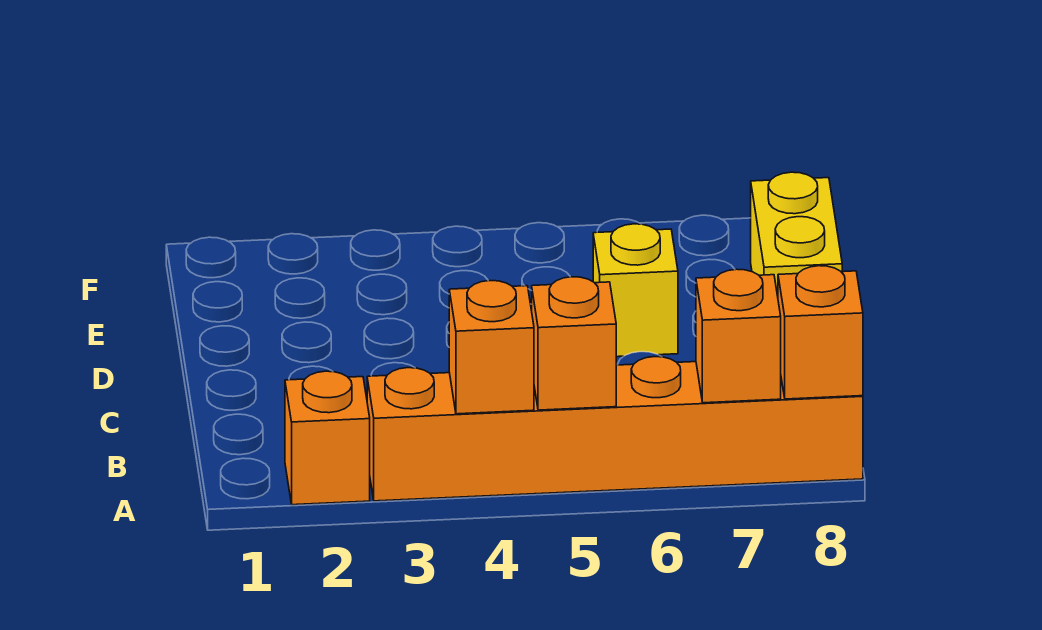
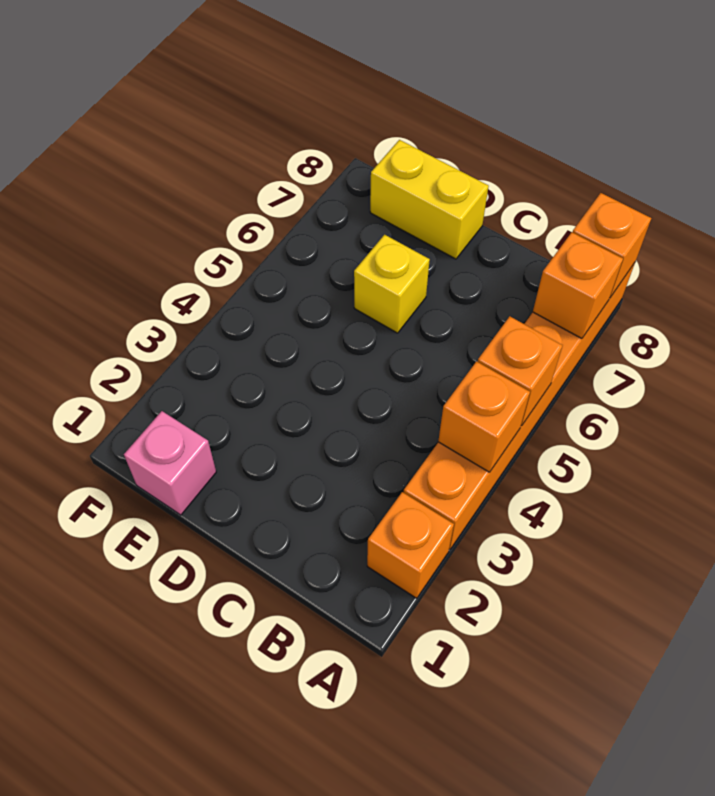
none -> pink 1x1 brick [124,411,216,515]

